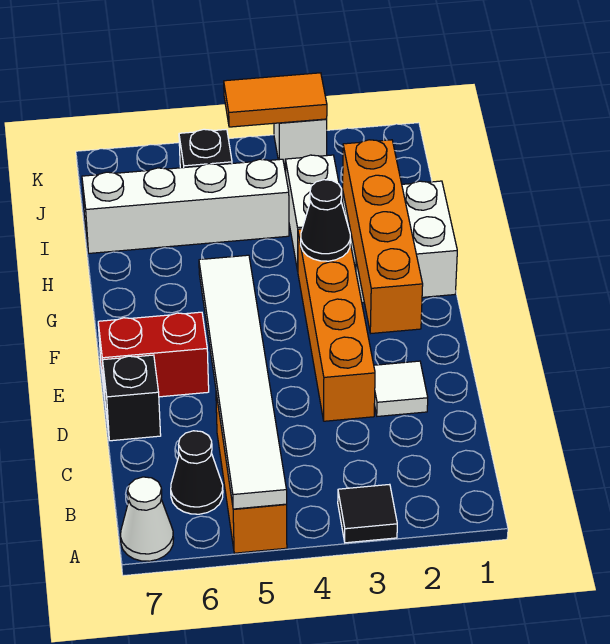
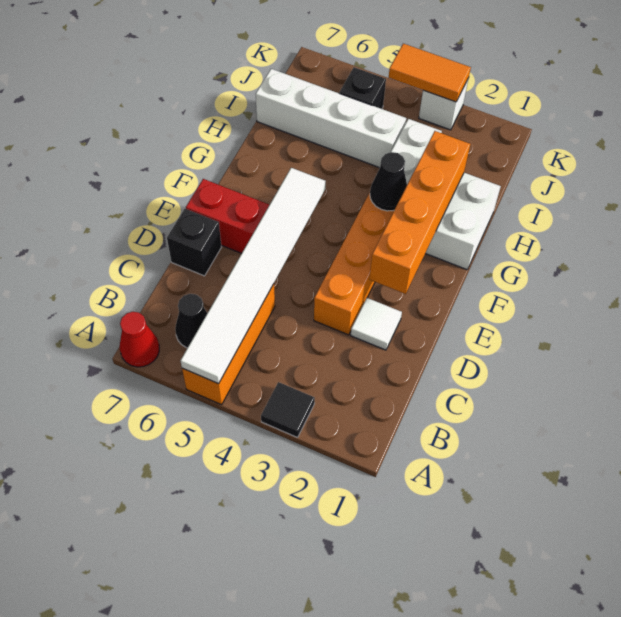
white 1x1 cone [120,477,174,561] -> red 1x1 cone [120,312,159,367]

